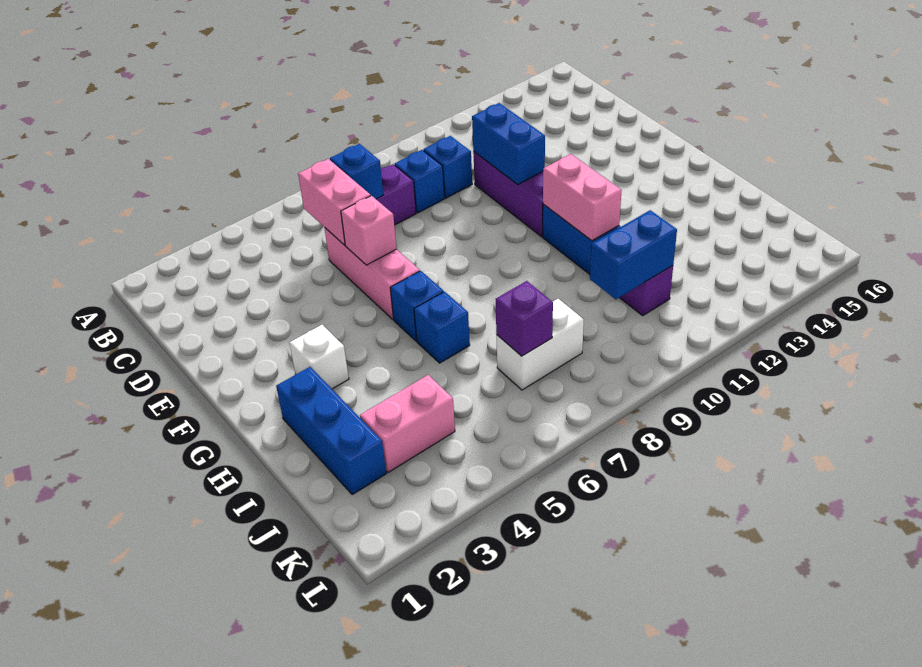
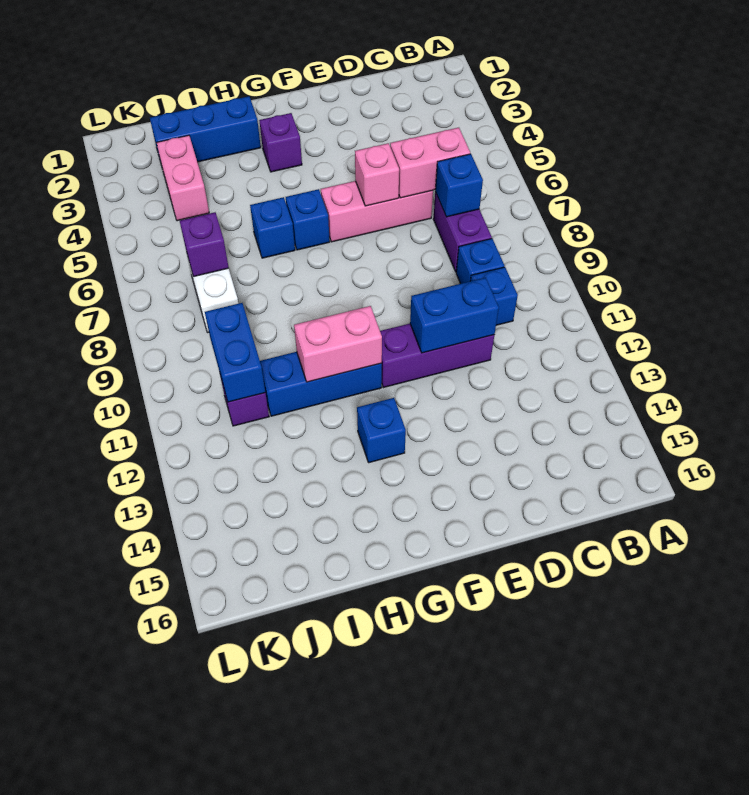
white 1x1 brick [289,325,349,389] -> purple 1x1 brick [259,113,302,172]
none -> blue 1x1 brick [357,398,406,463]

